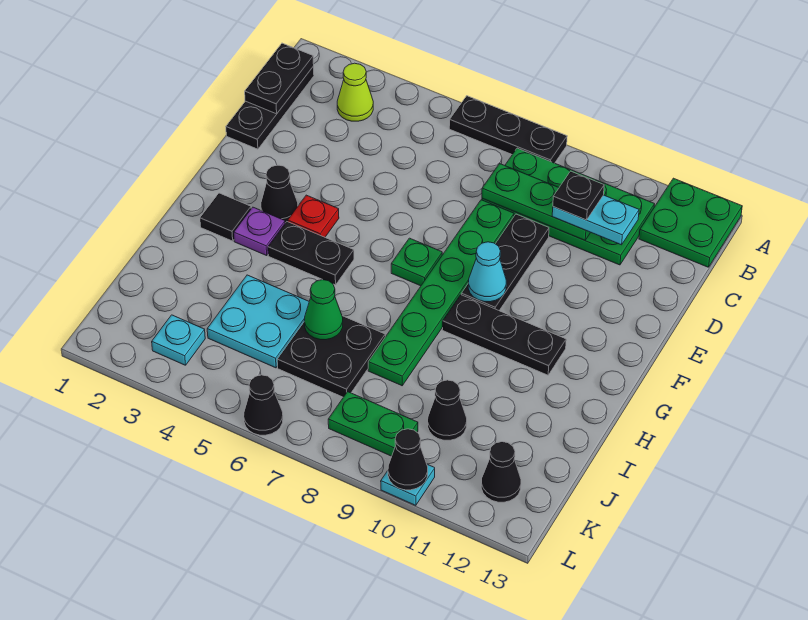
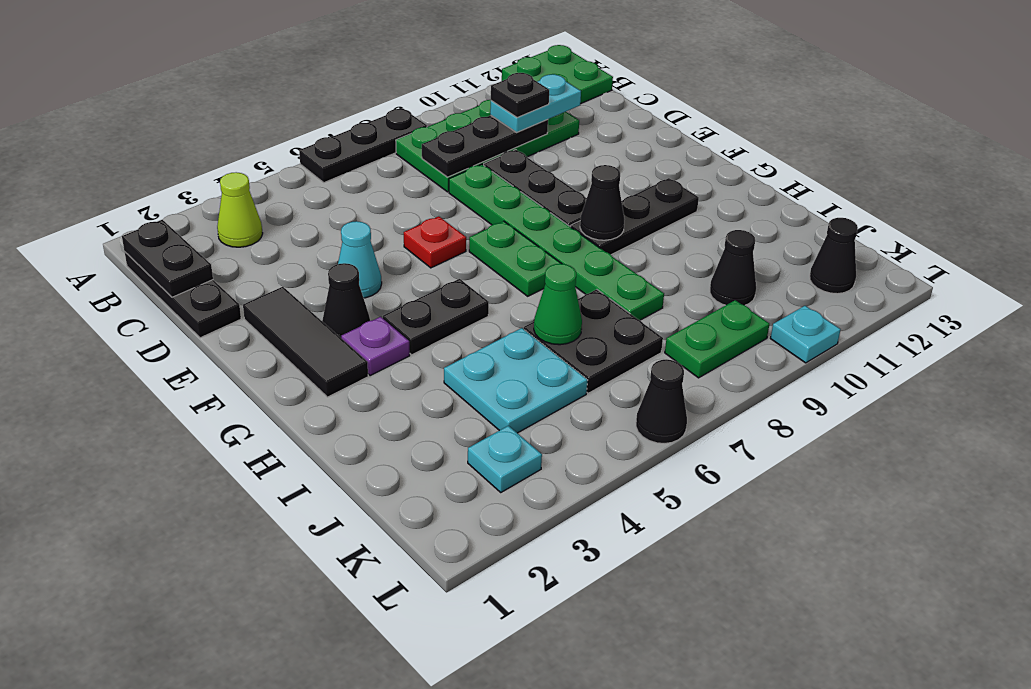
green 1x3 plate [482,164,591,240] -> black 1x3 plate [422,115,548,177]
red 1x1 plate [288,195,339,237] -> red 1x1 plate moved to [404,216,466,268]
green 1x1 plate [391,238,442,286] -> green 1x2 plate [469,221,562,296]
cyan 1x1 cone [468,242,506,302] -> cyan 1x1 cone moved to [338,221,382,298]
black 1x1 tile [200,193,251,241] -> black 1x3 tile [243,287,368,397]
black 1x1 cone [388,429,428,490] -> black 1x1 cone moved to [580,165,625,240]

